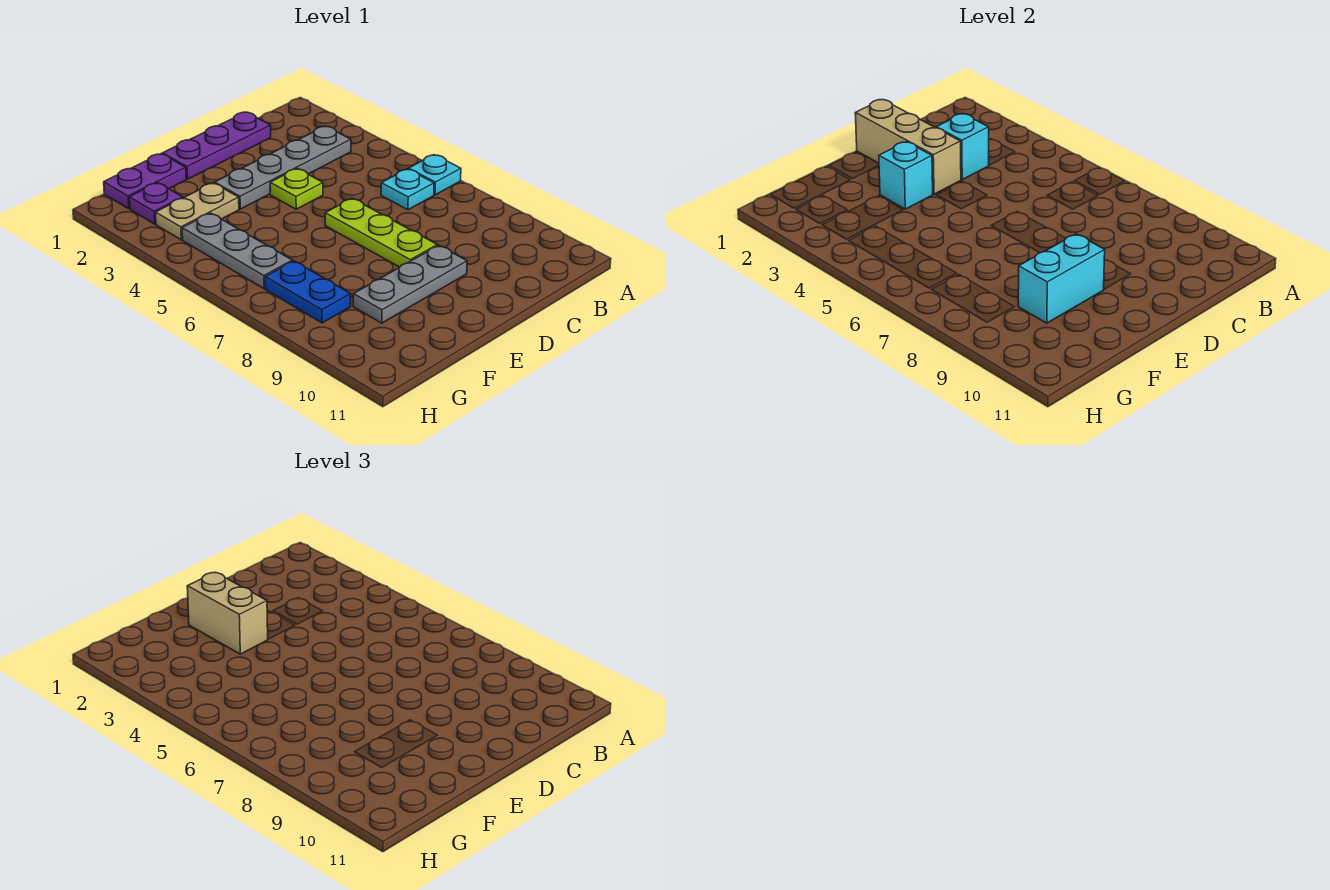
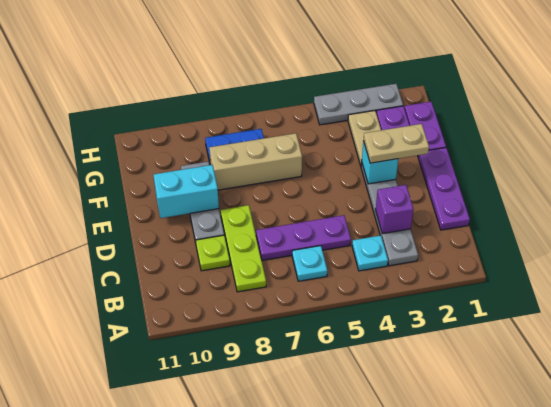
cyan 1x1 plate [409,155,461,195] -> cyan 1x1 plate moved to [352,235,388,271]
cyan 1x1 brick [936,114,989,179] -> purple 1x1 brick [376,185,413,234]
none -> purple 1x3 plate [256,215,351,260]
tan 1x3 brick [855,100,961,194] -> tan 1x3 brick moved to [209,133,302,190]
lime 1x1 plate [270,169,323,209] -> lime 1x1 plate moved to [196,235,230,271]
lime 1x3 plate [325,198,437,267] -> lime 1x3 plate turned to [221,205,266,292]
tan 1x2 brick [187,573,268,654] -> tan 1x2 plate [364,124,429,163]
cyan 1x2 brick [1018,234,1105,323] -> cyan 1x2 brick turned to [154,165,219,218]
grey 1x3 plate [182,213,292,289] -> grey 1x3 plate moved to [314,84,403,125]

